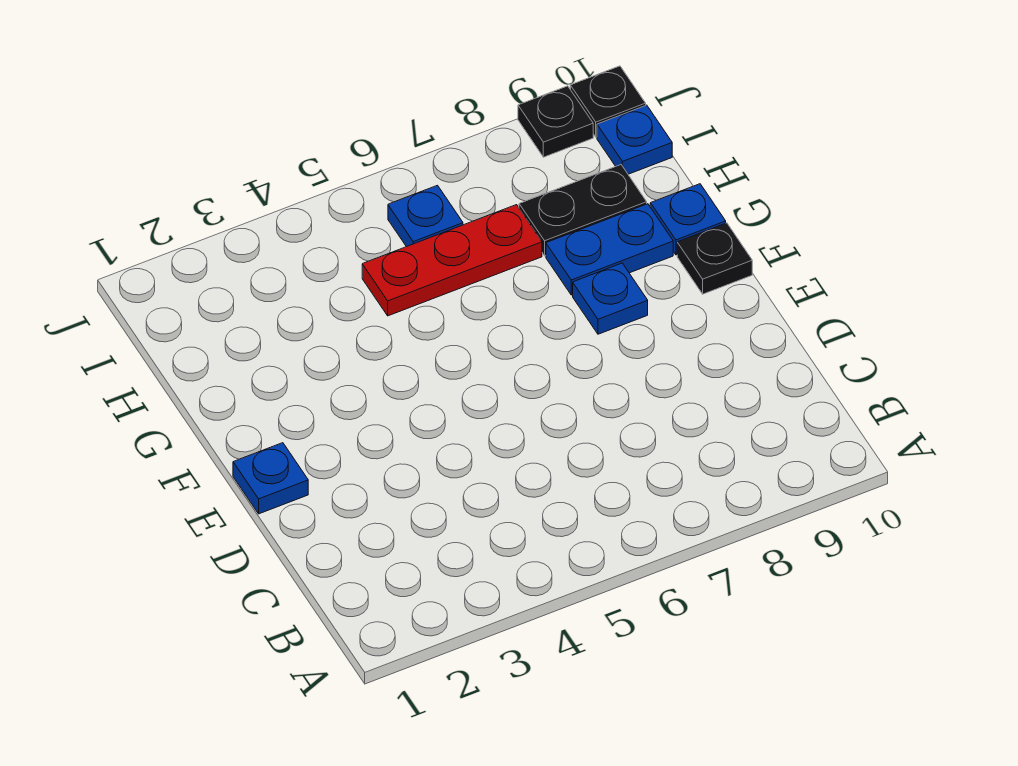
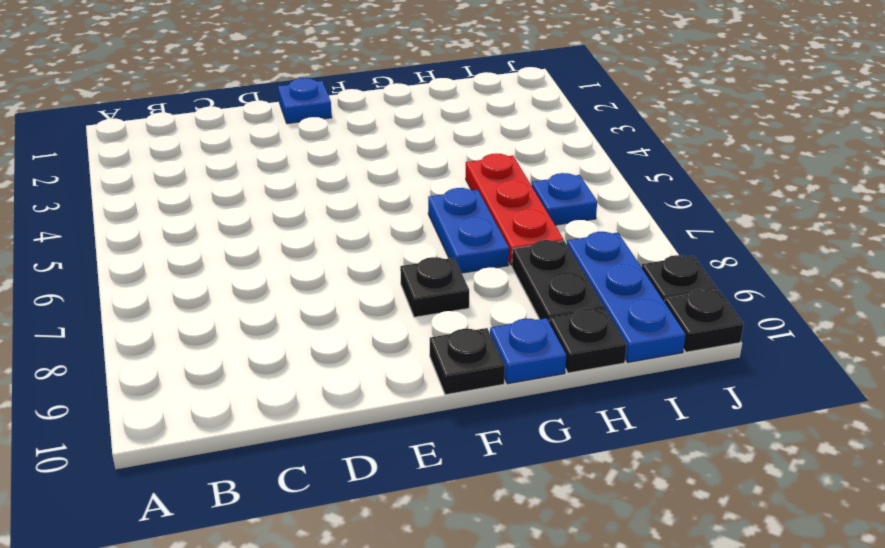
blue 1x1 plate [573,263,648,334] -> black 1x1 plate [400,257,469,317]
blue 1x2 plate [546,204,673,295] -> blue 1x2 plate moved to [428,188,509,273]
none -> black 1x1 plate [549,308,627,373]
blue 1x1 plate [597,105,672,174] -> blue 1x3 plate [567,232,686,362]

